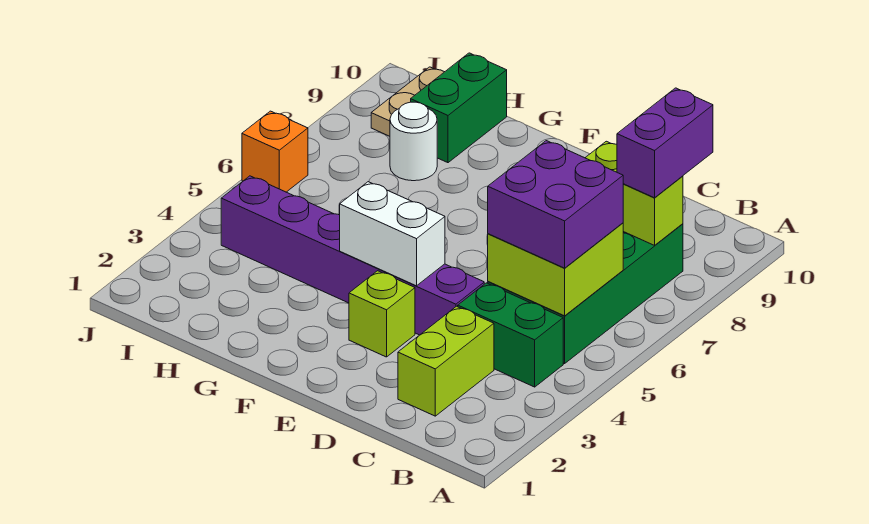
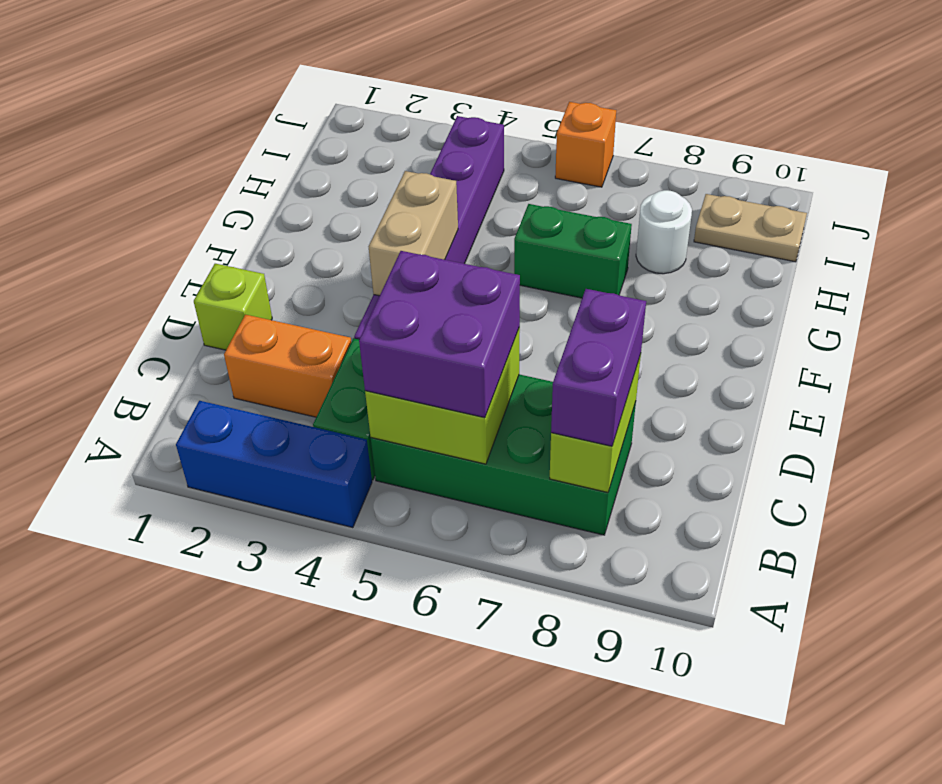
none -> blue 1x3 brick [176,401,372,528]
purple 1x2 brick [617,88,713,198] -> purple 1x2 brick turned to [551,289,646,446]
lime 1x2 brick [398,306,494,416] -> orange 1x2 brick [224,315,351,417]
lime 1x1 brick [349,271,415,357] -> lime 1x1 brick moved to [194,264,272,350]
white 1x2 brick [340,182,445,286] -> tan 1x2 brick [369,171,458,296]
green 1x2 brick [411,53,507,163] -> green 1x2 brick moved to [514,204,632,298]

